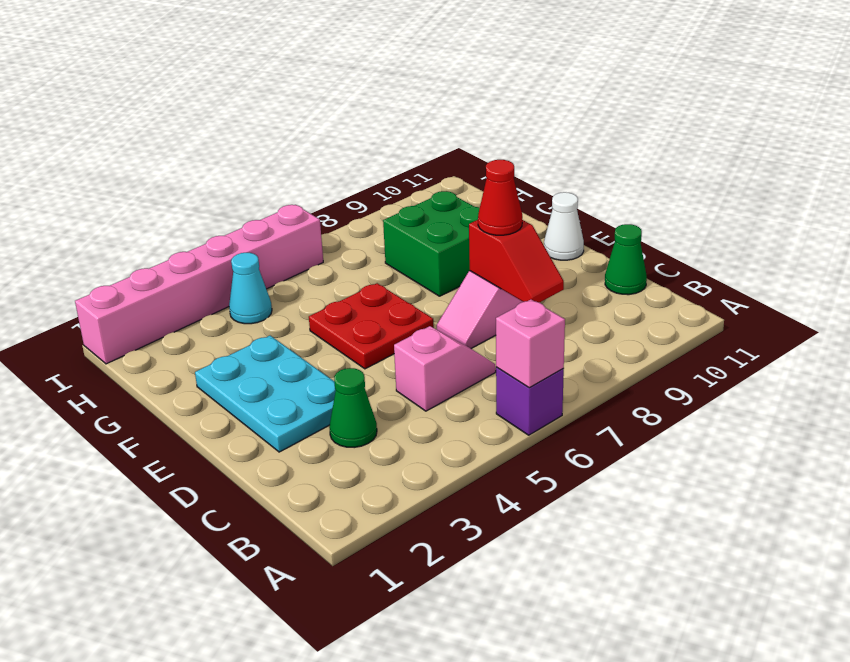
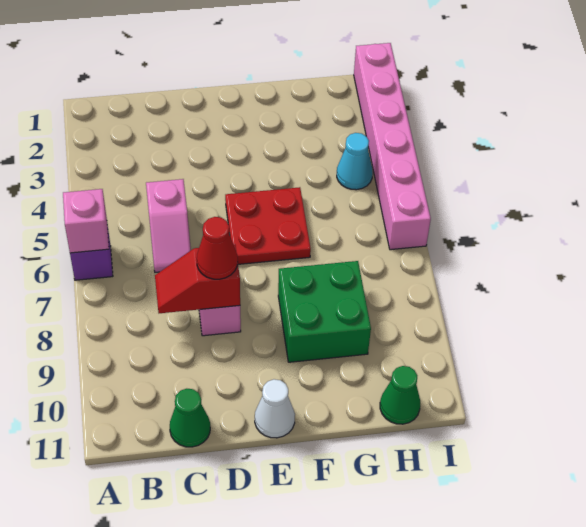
green 1x1 cone [329,368,377,448] -> green 1x1 cone moved to [380,366,420,424]
cyan 2x3 plate [195,336,336,452] -> none

